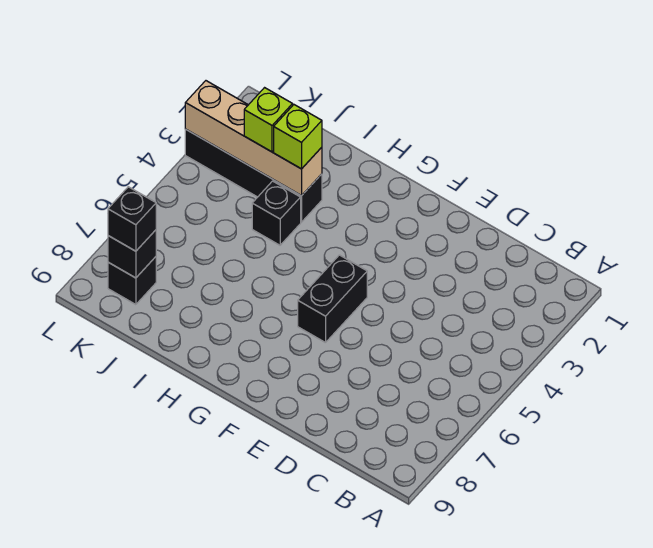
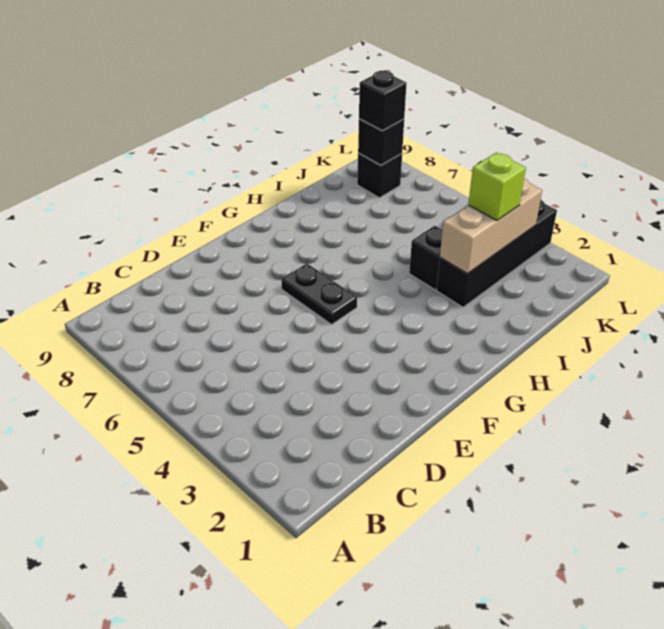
black 1x2 brick [298,255,367,343] -> black 1x2 plate [281,264,357,325]
tan 1x4 brick [185,81,322,196] -> tan 1x3 brick [440,178,542,274]
lime 1x1 brick [274,105,322,169] -> none

